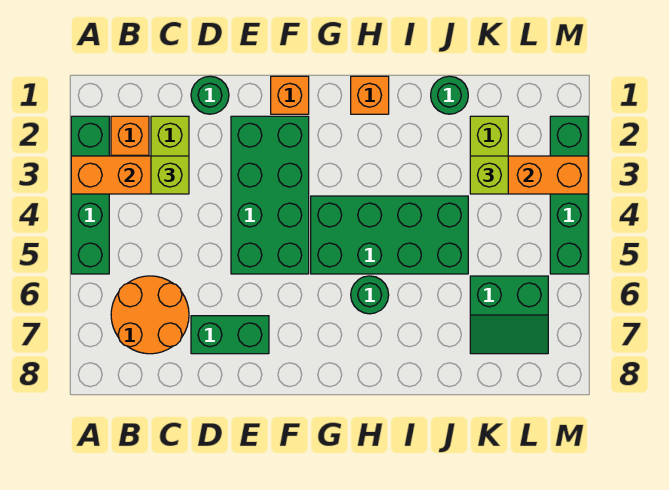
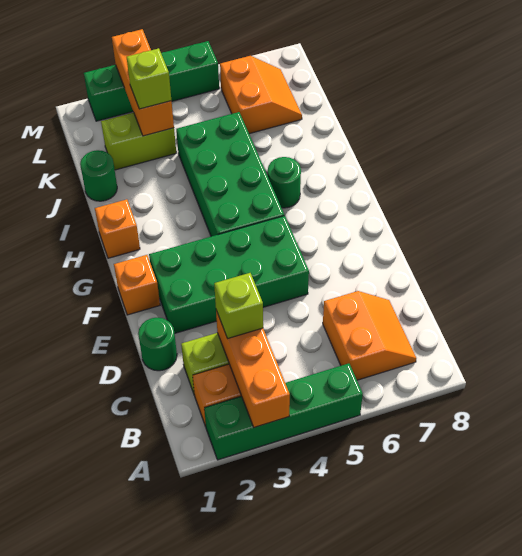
orange 2x2 round brick [111,276,189,354] -> orange 2x2 slope [323,291,416,380]
green 1x2 brick [191,316,269,354] -> none
green 2x2 slope [470,276,548,354] -> orange 2x2 slope [220,56,302,134]

